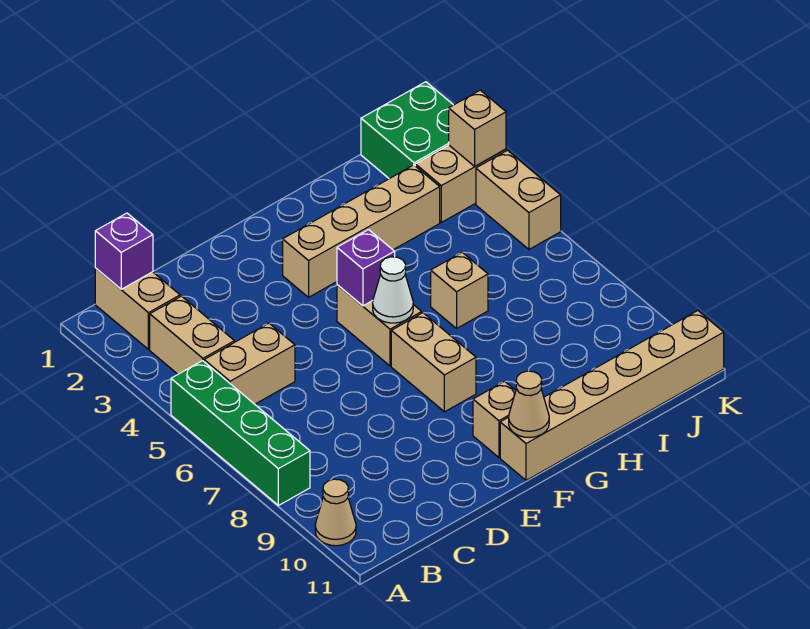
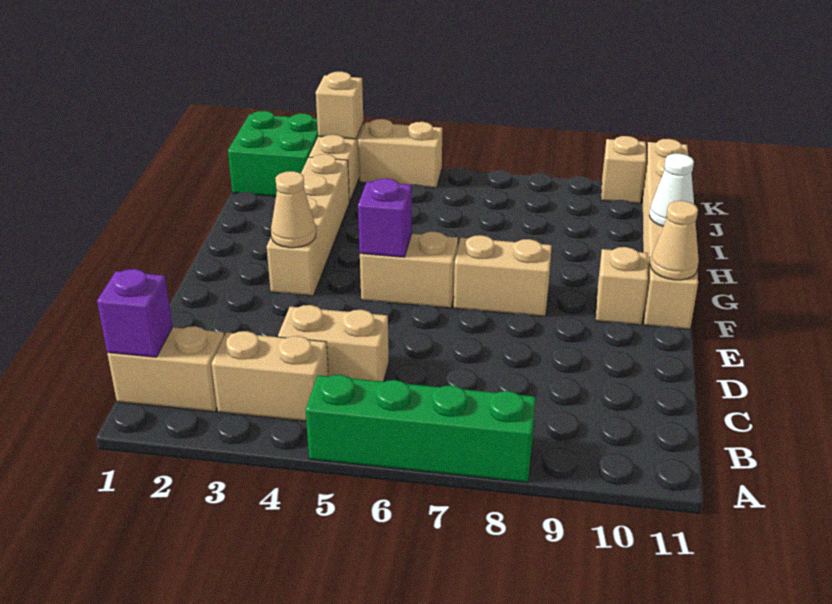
tan 1x1 cone [315,479,356,546] -> tan 1x1 cone moved to [271,171,316,248]
tan 1x2 brick [204,323,295,404] -> tan 1x2 brick turned to [278,305,389,382]
white 1x1 cone [373,257,413,323] -> white 1x1 cone moved to [649,154,694,226]
tan 1x1 brick [431,252,488,328] -> tan 1x1 brick moved to [601,136,646,203]

